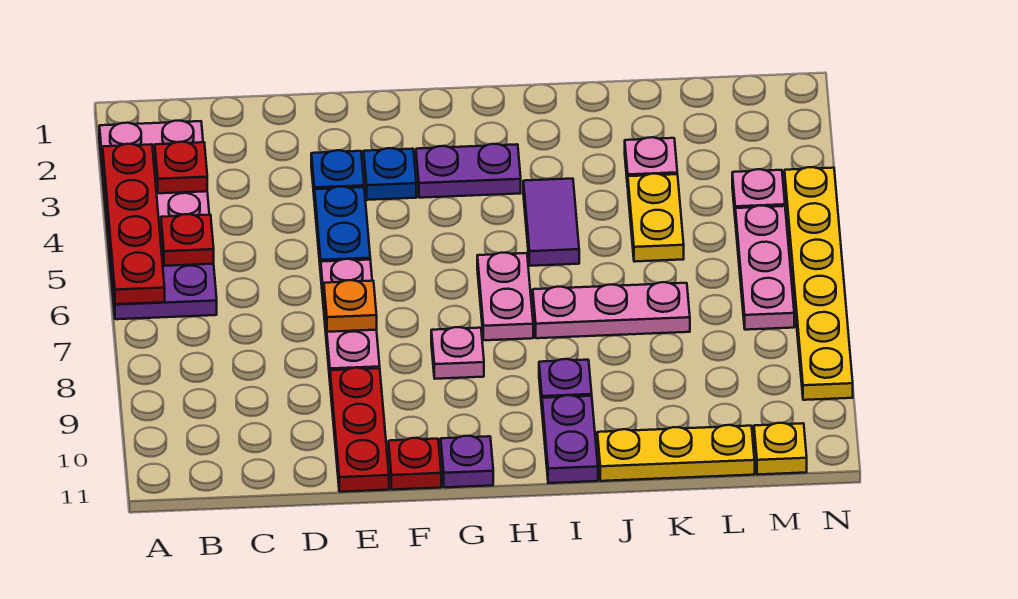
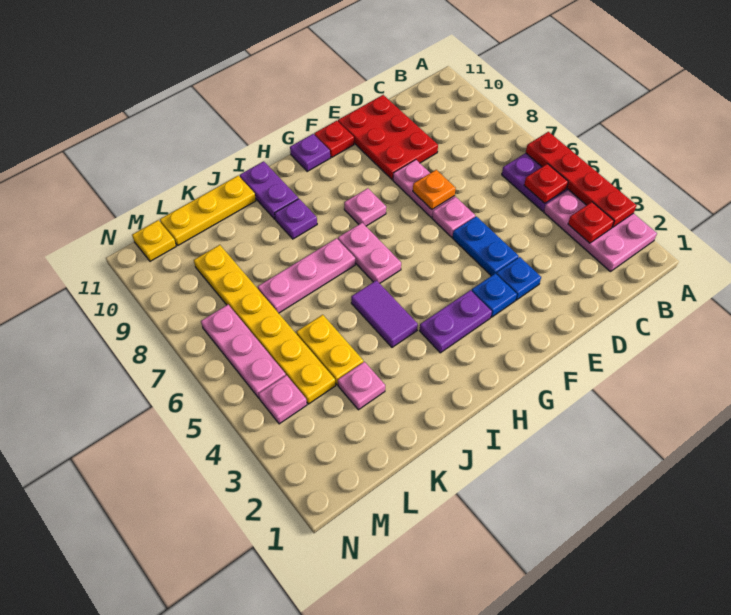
red 1x3 plate [330,368,389,492] -> red 2x3 plate [338,95,438,180]
yellow 1x6 plate [785,167,853,400] -> yellow 1x6 plate moved to [194,245,336,404]

